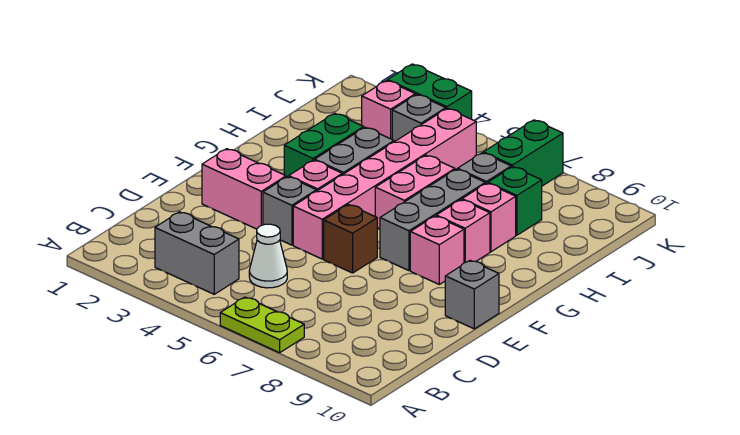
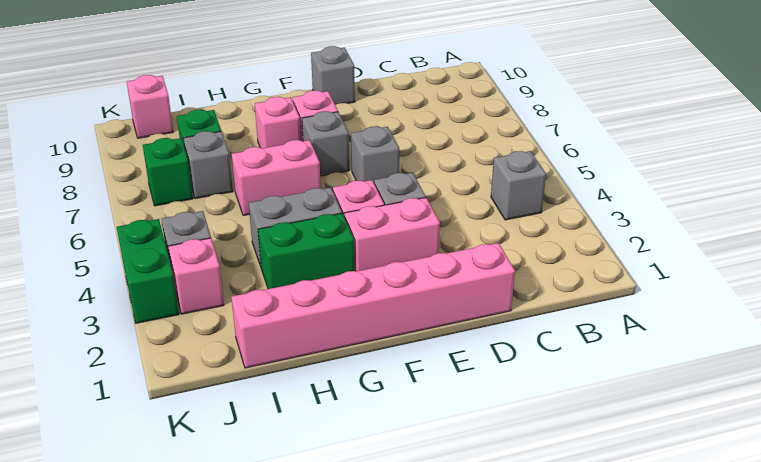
lime 1x2 plate [220,297,304,353] -> none
grey 1x2 brick [155,212,239,294] -> grey 1x1 brick [491,151,546,220]
white 1x1 cone [249,224,287,288] -> none
pink 1x2 brick [202,149,286,229] -> pink 1x2 brick turned to [345,198,440,271]
pink 1x6 brick [293,108,476,259] -> pink 1x6 brick moved to [231,243,515,368]
brown 1x1 brick [324,204,377,273] -> grey 1x1 brick [351,126,399,183]
grey 1x3 brick [380,169,485,271] -> grey 1x1 brick [302,111,349,176]
pink 1x1 brick [462,183,516,252] -> pink 1x1 brick moved to [127,75,173,138]
green 1x2 brick [483,120,563,186] -> green 1x1 brick [143,138,193,206]

